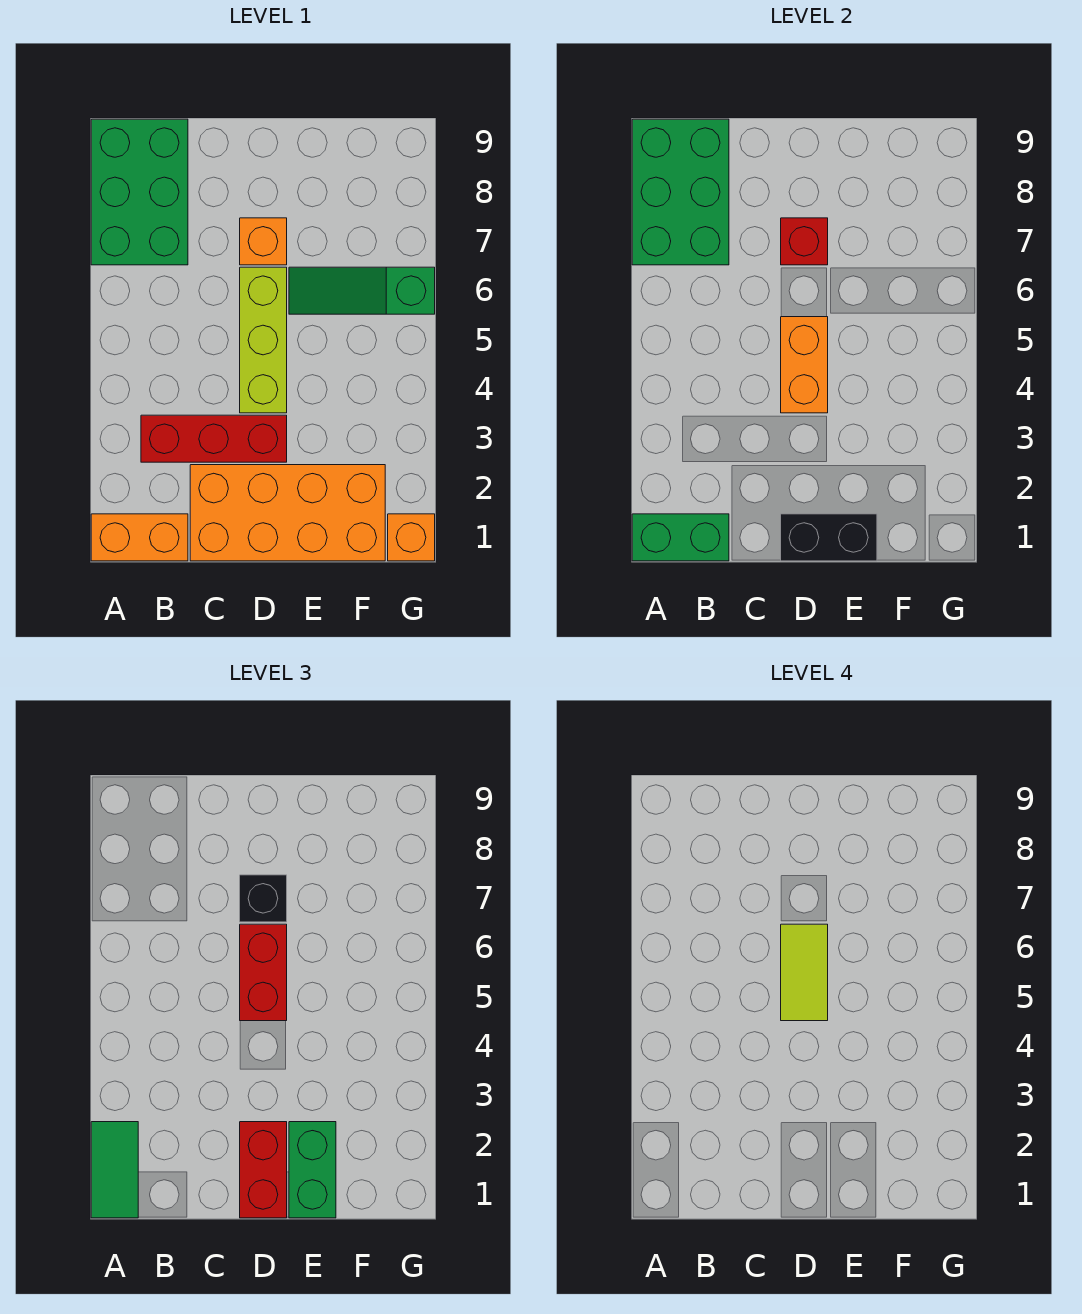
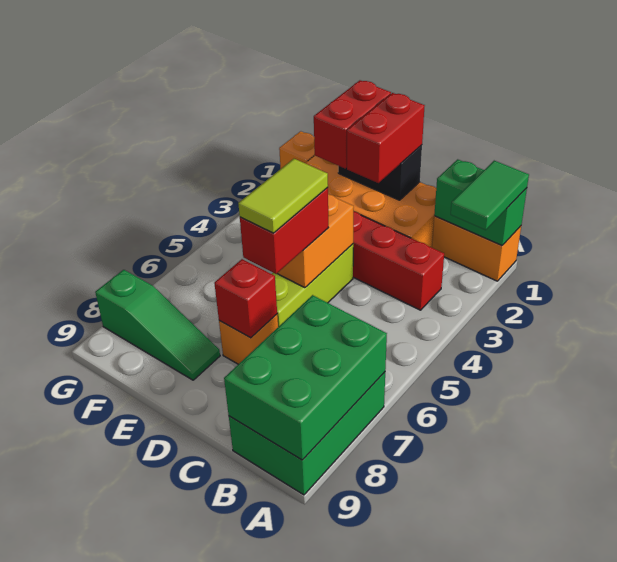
black 1x1 brick [240,875,287,922] -> none
green 1x2 brick [289,1122,336,1218] -> red 1x2 brick [314,80,391,168]
green 1x3 slope [289,267,435,314] -> green 1x3 slope moved to [95,270,220,380]

